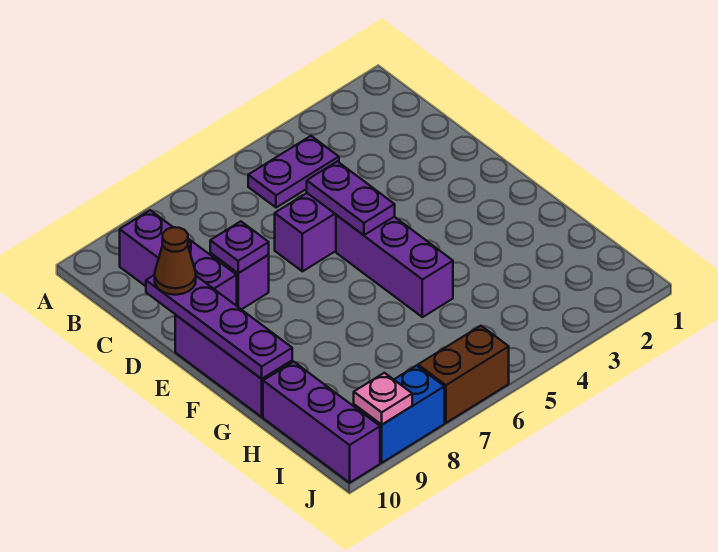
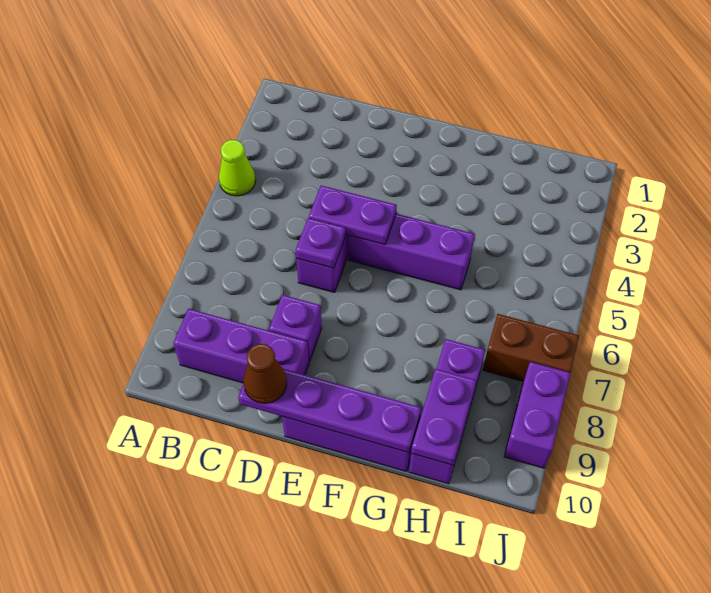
none -> lime 1x1 cone [219,140,256,196]
purple 1x2 plate [248,136,339,208] -> purple 1x2 plate moved to [411,369,476,465]
purple 1x1 plate [210,221,269,273] -> purple 1x1 plate moved to [296,218,346,268]
purple 1x3 brick [263,362,380,483] -> purple 1x3 brick turned to [409,339,485,484]
brown 1x2 brick [418,326,509,423] -> brown 1x2 brick turned to [483,314,579,381]
blue 1x2 brick [354,366,444,463] -> purple 1x2 brick [504,362,570,468]
pink 1x1 plate [354,373,412,424] -> none

